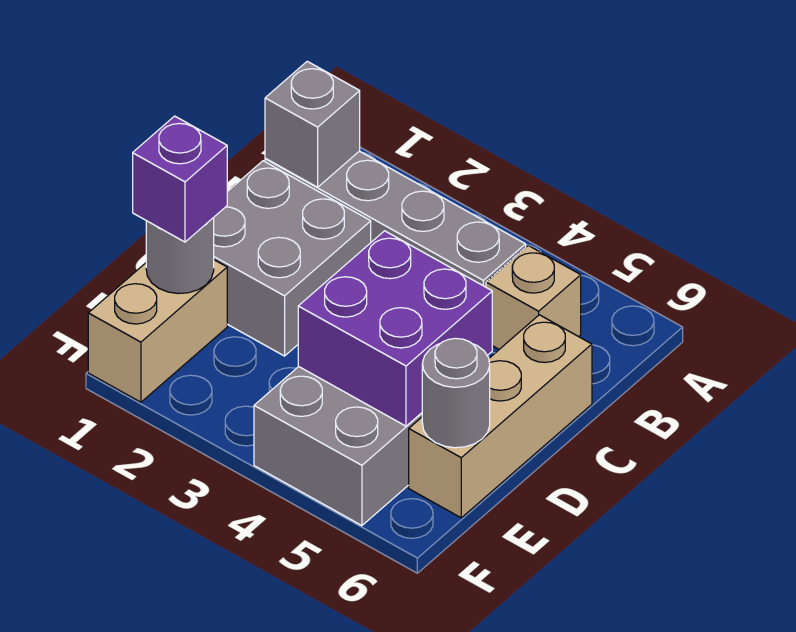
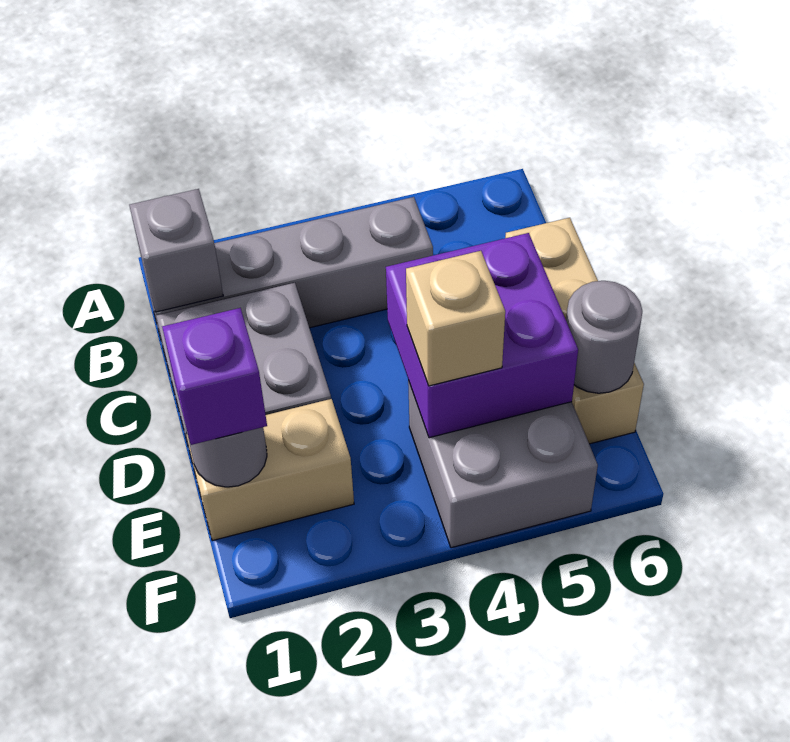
tan 1x1 brick [486,246,581,349] -> tan 1x1 brick moved to [406,251,505,386]
tan 1x2 brick [88,260,227,402] -> tan 1x2 brick turned to [187,399,354,541]

